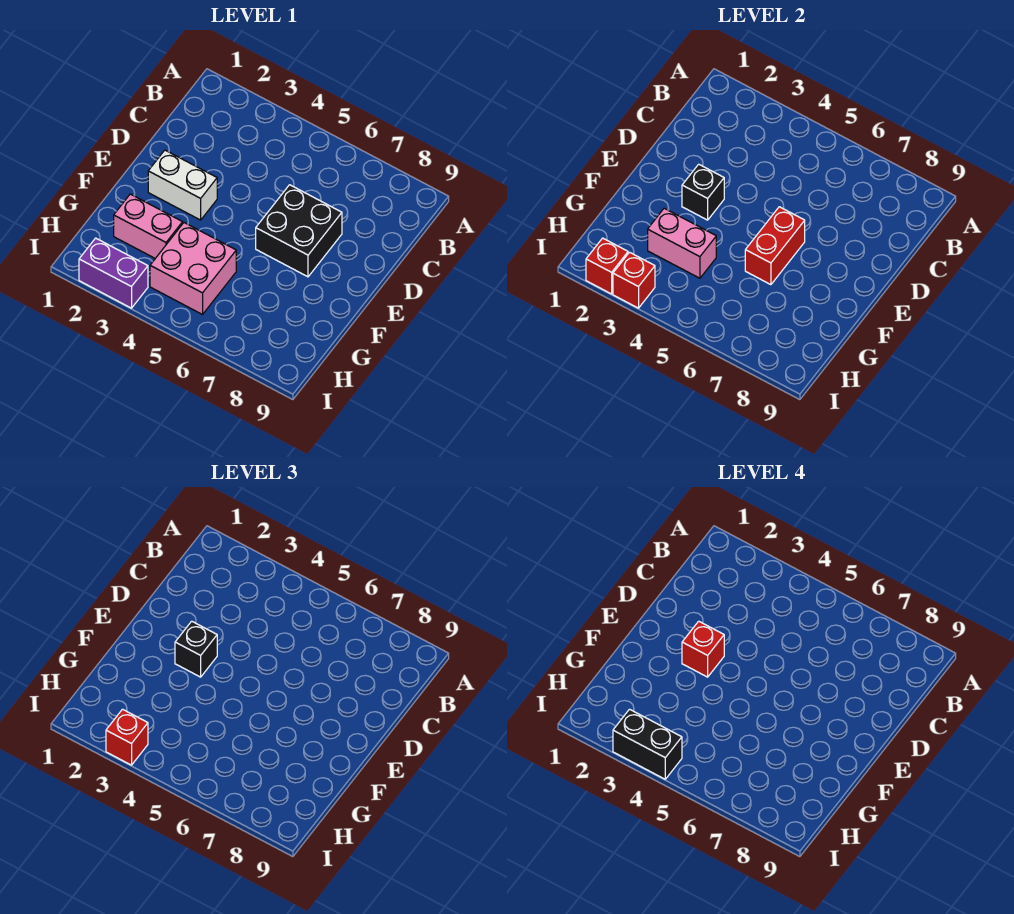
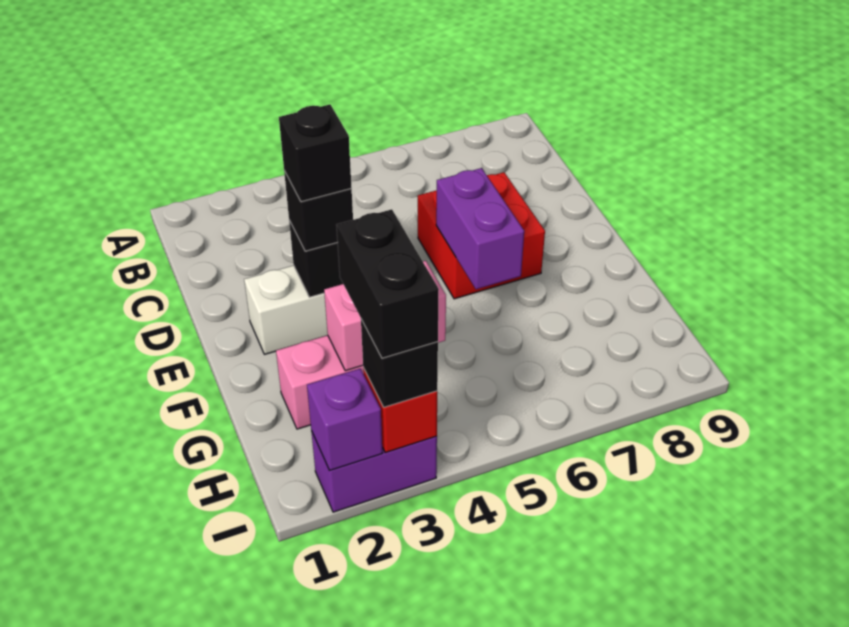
black 2x2 brick [256,185,342,277] -> red 2x2 brick [418,172,545,299]
red 1x1 brick [682,621,724,677] -> black 1x1 brick [279,104,352,202]
red 1x2 brick [745,207,805,285] -> purple 1x2 brick [436,168,524,289]
pink 2x2 brick [150,223,236,315] -> none
red 1x1 brick [586,238,628,294] -> purple 1x1 brick [307,368,382,471]
red 1x1 brick [106,709,148,765] -> black 1x1 brick [361,319,438,407]
black 1x2 brick [613,709,682,779] -> black 1x2 brick turned to [336,209,439,358]

